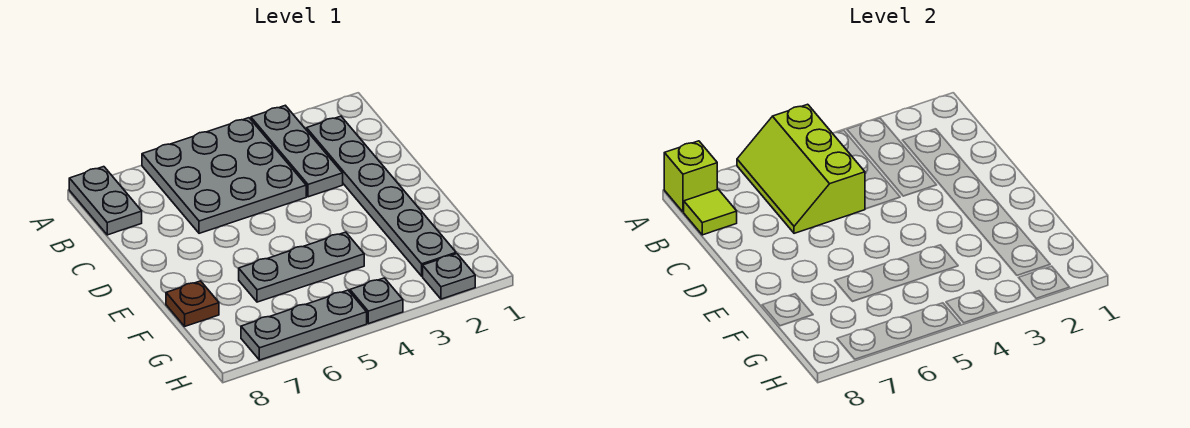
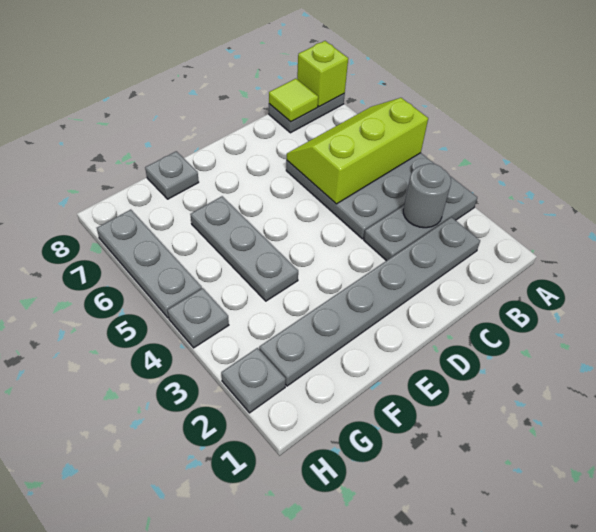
none -> grey 1x1 round brick [403,164,451,228]
brown 1x1 plate [166,281,219,326] -> grey 1x1 plate [145,151,199,199]

